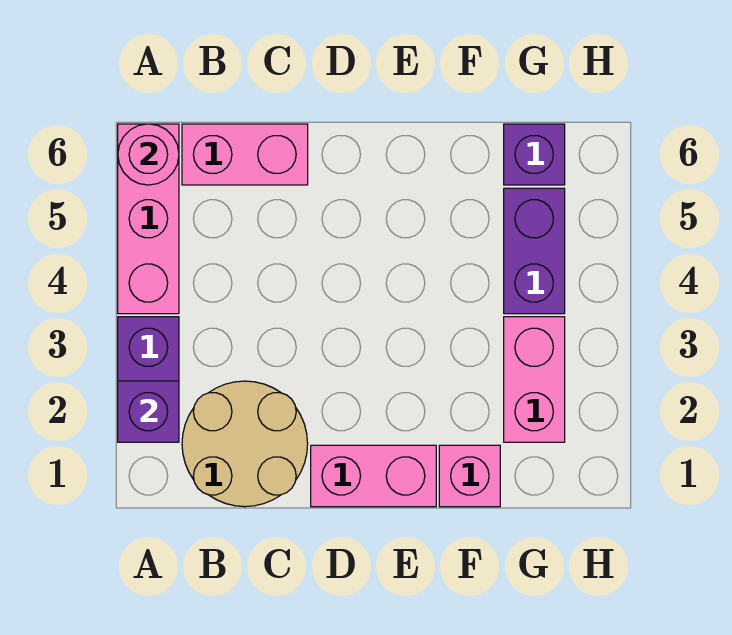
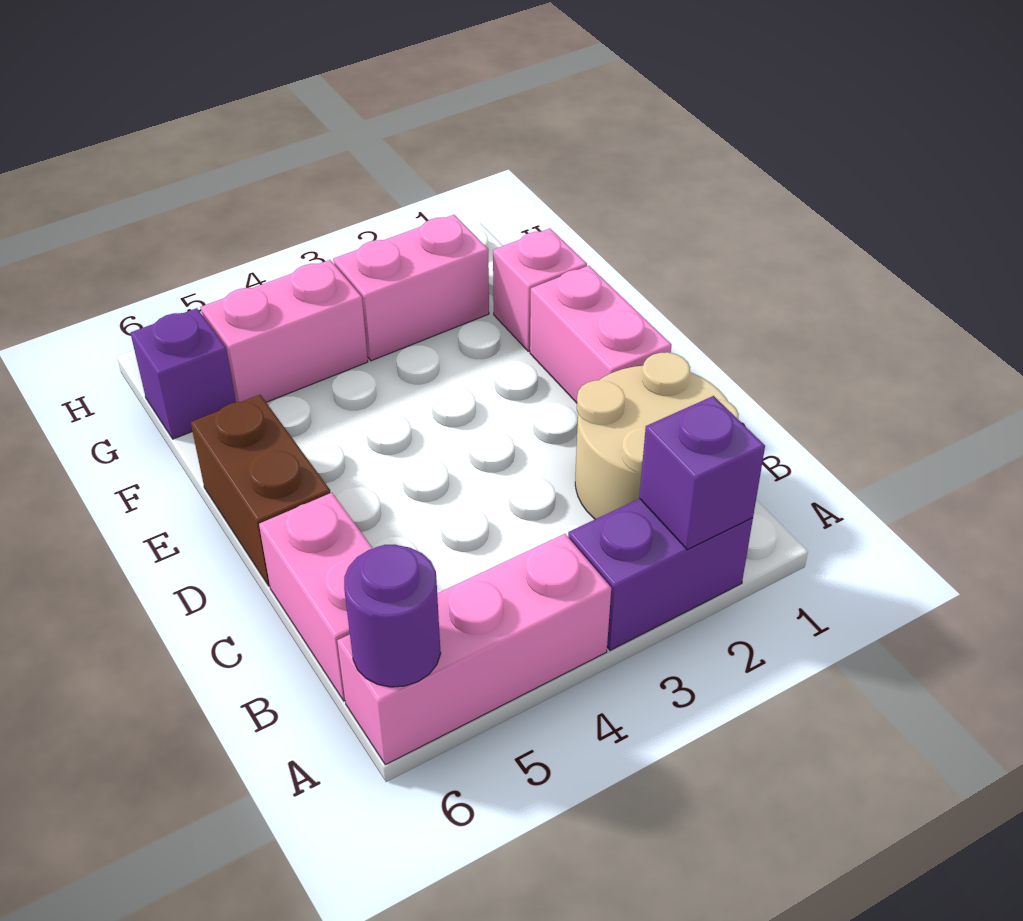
pink 1x1 round brick [118,124,179,185] -> purple 1x1 round brick [344,544,441,687]
none -> brown 1x2 brick [191,395,330,586]
purple 1x2 brick [504,188,565,314] -> pink 1x2 brick [201,260,368,402]

